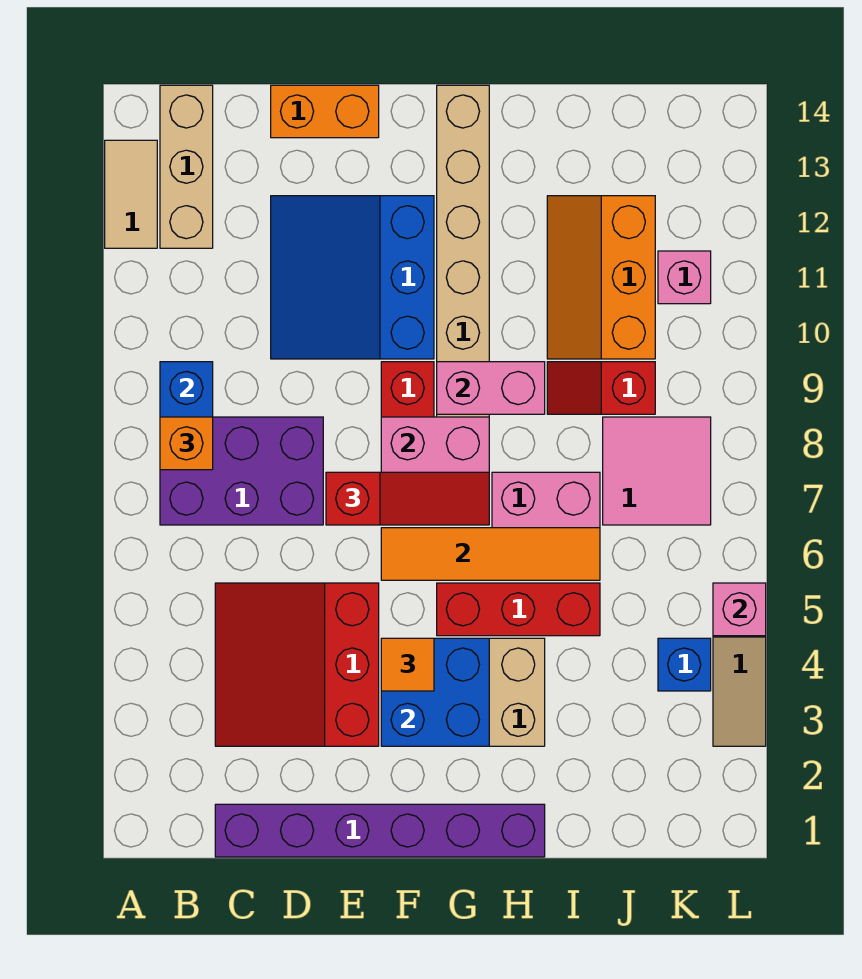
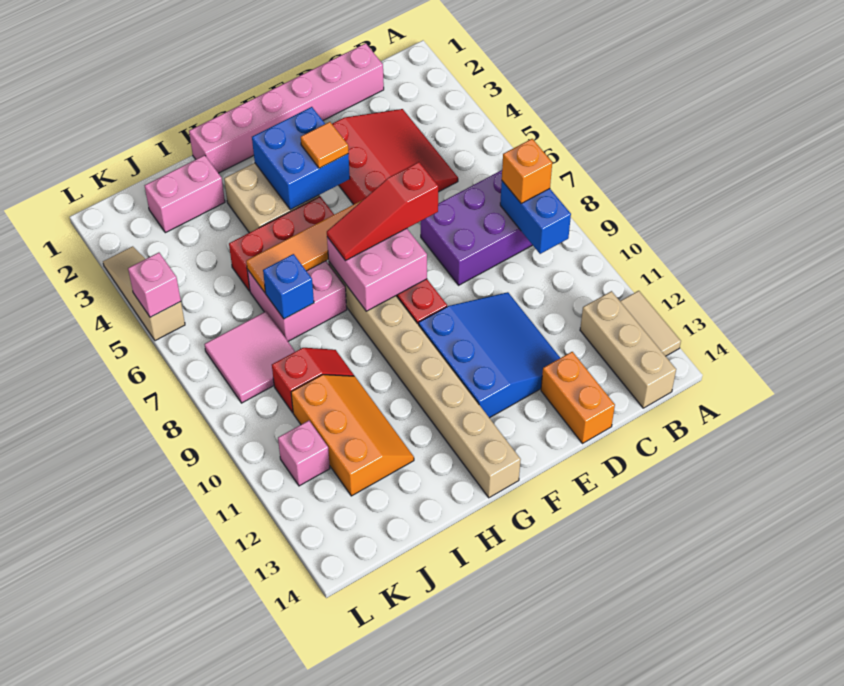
purple 1x6 brick [215,804,545,857] -> pink 1x6 brick [189,43,384,173]
orange 1x2 brick [271,85,379,138] -> orange 1x2 brick turned to [541,352,615,444]
pink 1x2 brick [437,362,545,414] -> pink 1x2 brick moved to [145,155,225,233]
blue 1x1 brick [658,638,711,691] -> blue 1x1 brick moved to [263,254,314,319]

